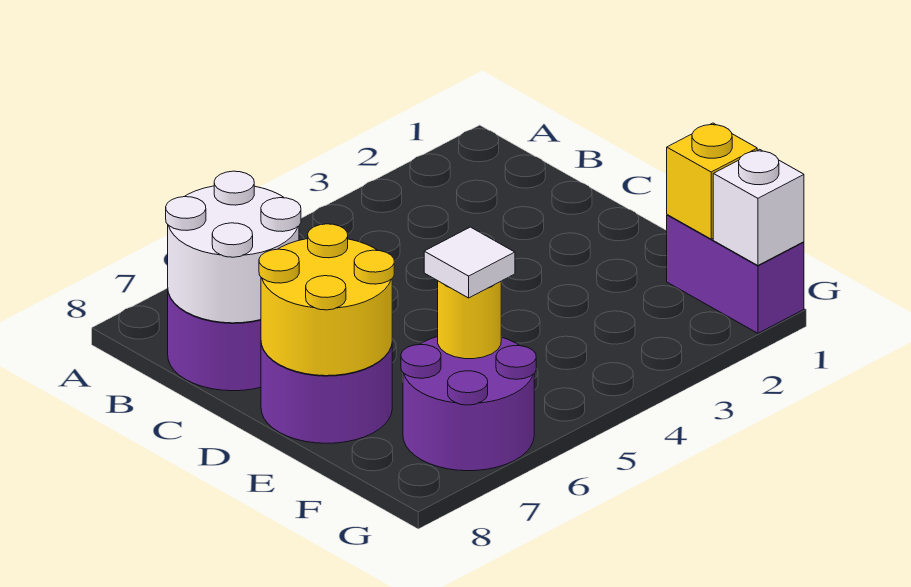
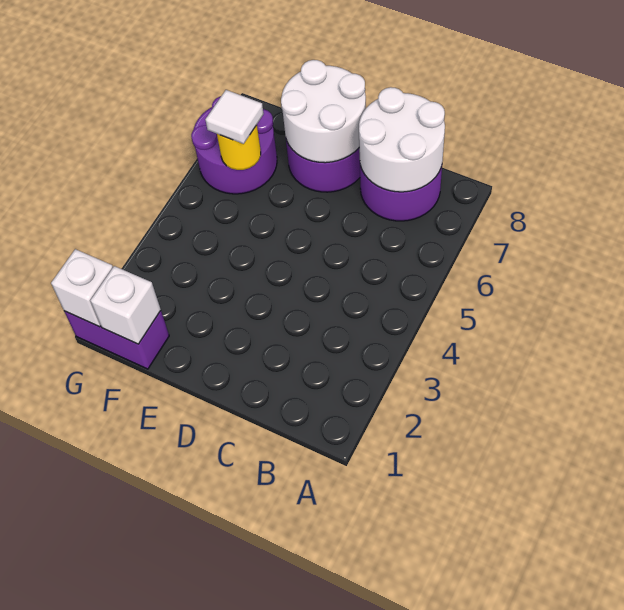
yellow 2x2 round brick [259,224,394,376] -> white 2x2 round brick [281,60,366,163]
yellow 1x1 brick [667,123,757,239] -> white 1x1 brick [90,266,161,344]

